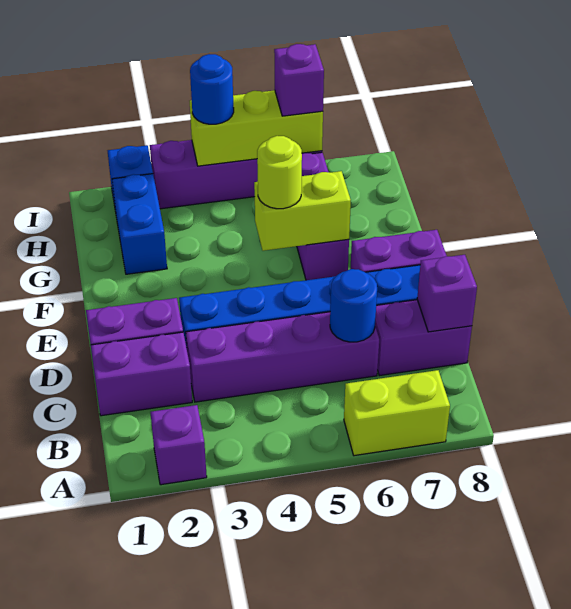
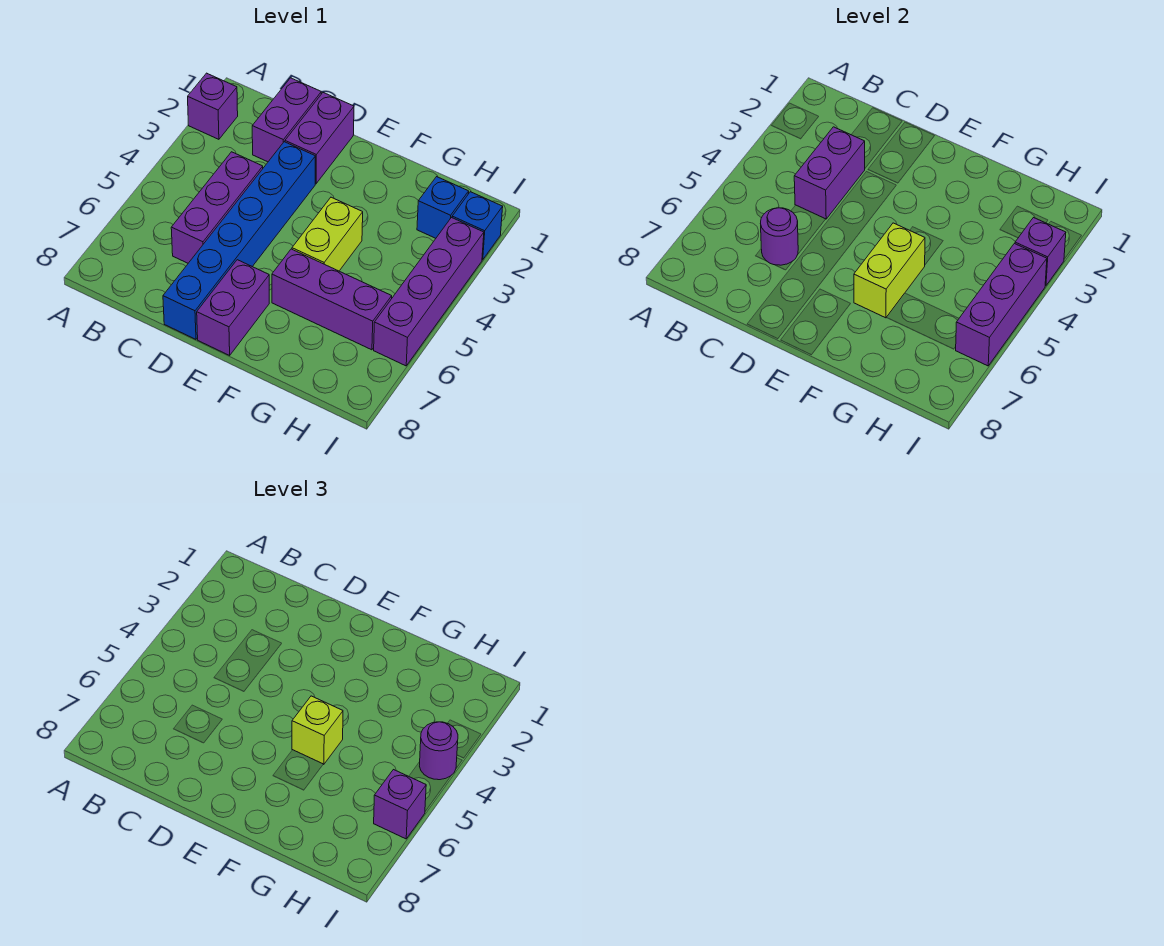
lime 1x2 brick [344,370,450,456] -> lime 1x2 brick moved to [292,197,363,271]
purple 1x4 brick [186,312,379,402] -> purple 1x3 brick [171,152,263,263]
blue 1x1 round brick [330,269,377,342] -> purple 1x1 round brick [760,208,798,265]
purple 1x2 brick [375,300,472,376] -> purple 1x2 brick moved to [794,127,865,219]
purple 1x1 brick [417,255,477,332] -> purple 1x1 brick moved to [1015,218,1066,286]
lime 1x1 round brick [257,136,302,209] -> lime 1x1 brick [292,696,343,764]
blue 1x2 brick [112,174,167,274] -> blue 1x1 brick [417,177,469,238]
lime 1x3 brick [190,90,323,166] -> purple 1x3 brick [956,244,1047,366]
blue 1x1 round brick [190,54,234,124] -> purple 1x1 round brick [420,722,458,780]

